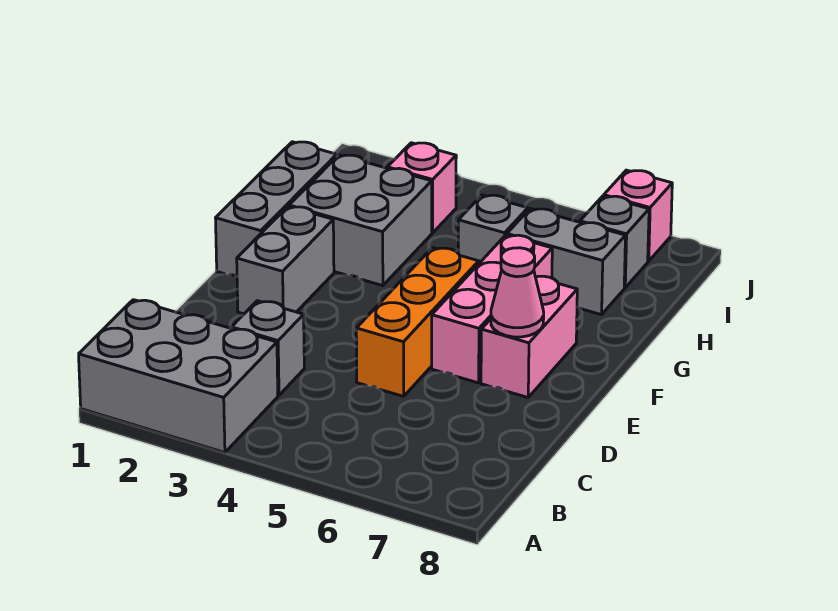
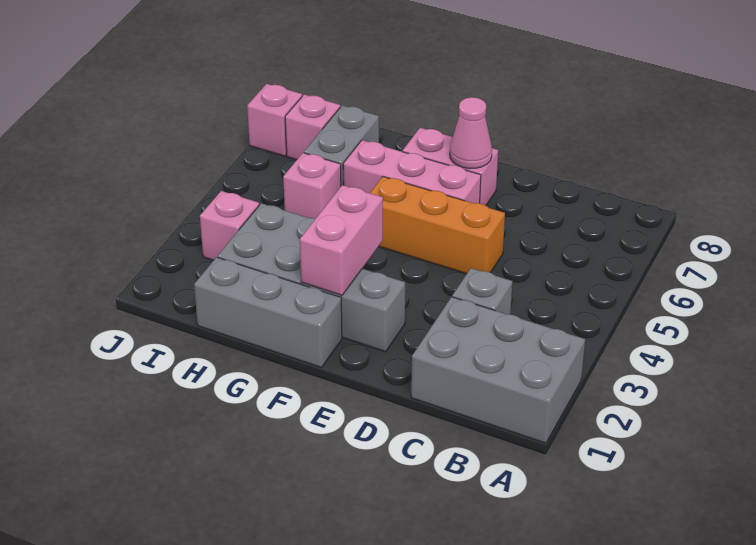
grey 2x3 brick [79,300,278,453] -> grey 2x3 brick turned to [411,297,585,443]
none -> pink 1x2 brick [300,185,383,295]
grey 1x1 brick [458,195,528,263] -> pink 1x1 brick [283,153,341,219]
grey 1x1 brick [580,196,649,288] -> pink 1x1 brick [285,95,340,160]

